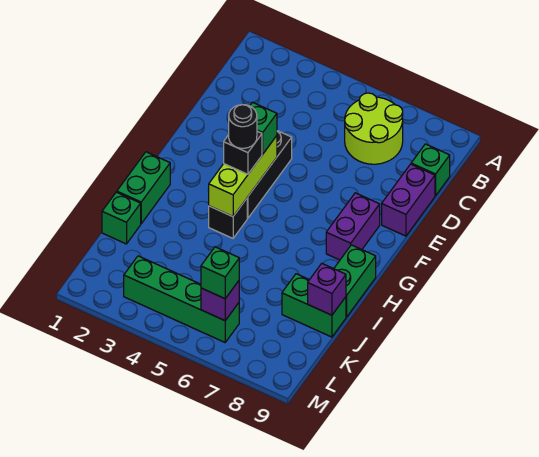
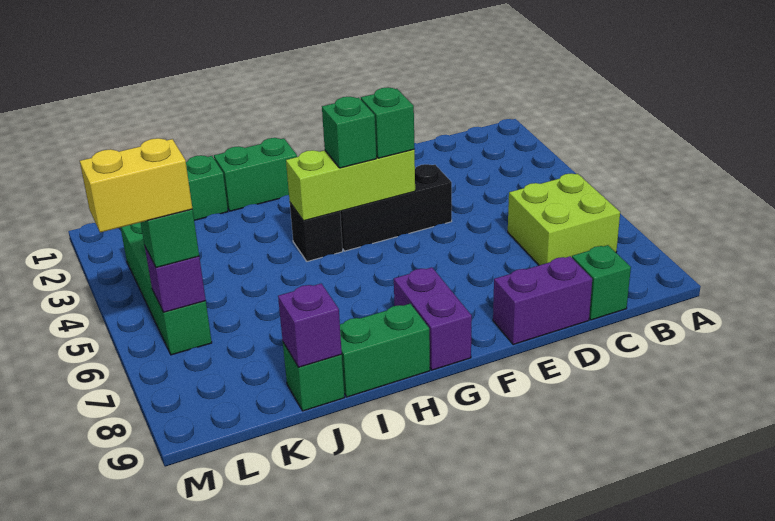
lime 2x2 round brick [345,93,403,164] -> lime 2x2 brick [508,173,620,265]
purple 1x2 brick [326,193,380,260] -> purple 1x2 brick turned to [394,267,472,370]
black 1x1 brick [224,131,262,174] -> green 1x1 brick [322,97,376,168]
black 1x1 round brick [229,105,257,148] -> none
green 1x2 brick [282,274,346,337] -> green 1x1 brick [283,343,345,411]
none -> yellow 1x2 brick [80,138,192,232]

